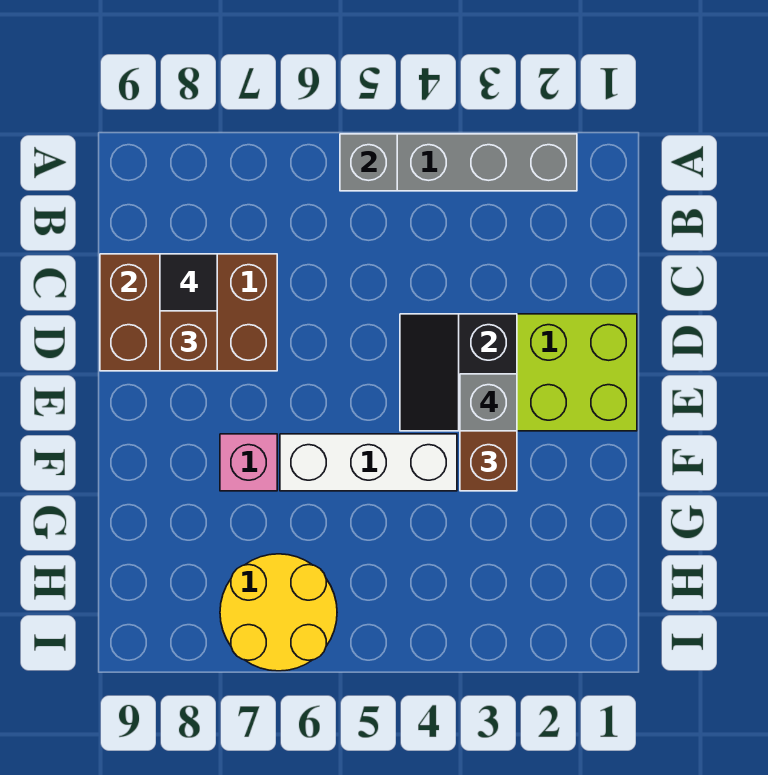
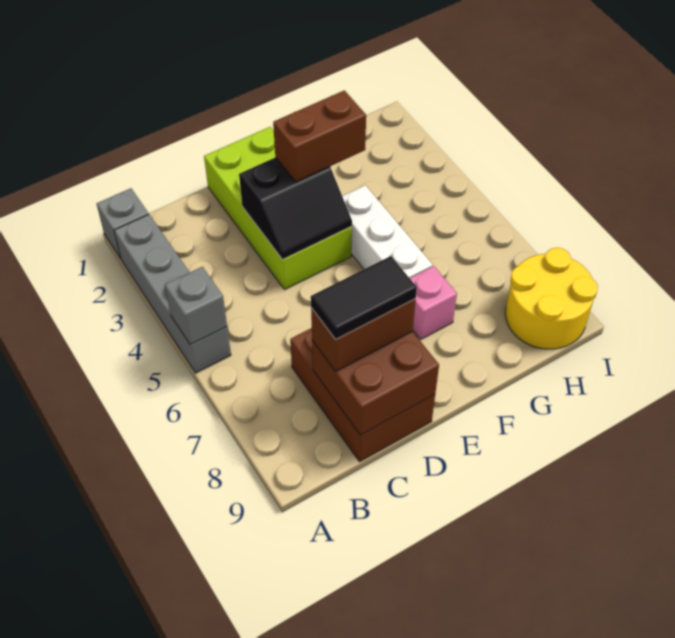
black 1x1 tile [160,254,217,311] -> black 1x2 tile [311,256,417,339]
grey 1x1 brick [460,374,517,431] -> grey 1x1 brick moved to [97,188,149,259]
yellow 2x2 round brick [220,554,337,671] -> yellow 2x2 round brick moved to [505,248,598,349]

